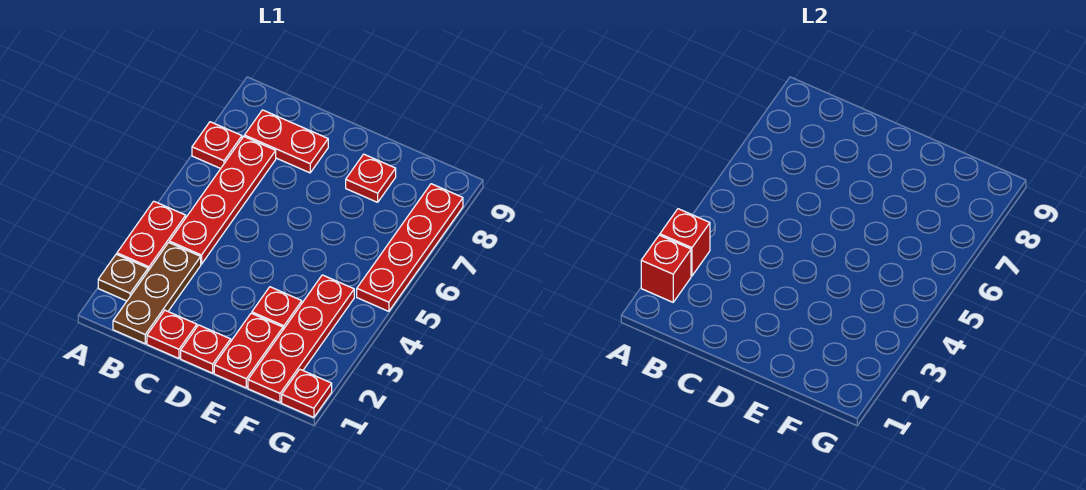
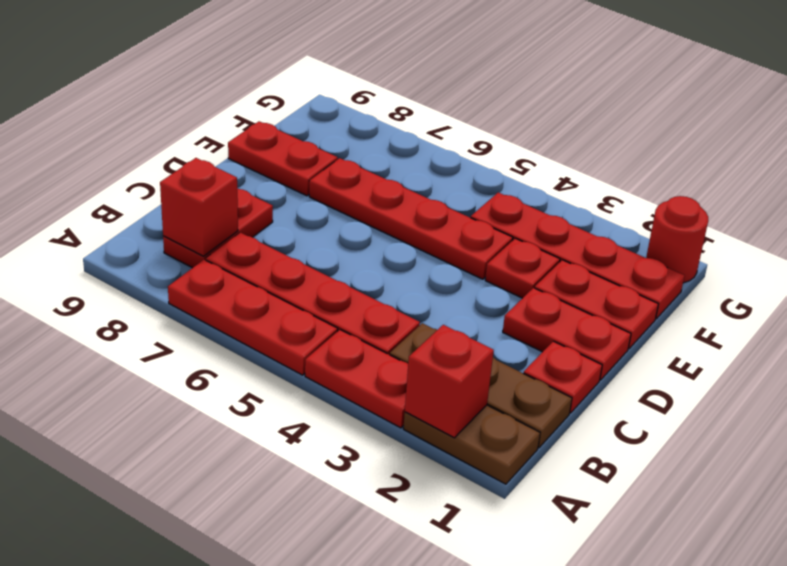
brown 1x1 plate [98,254,148,301] -> brown 1x2 plate [403,405,540,484]
red 1x1 brick [660,209,710,276] -> red 1x1 brick moved to [160,158,238,256]
red 1x1 plate [192,122,242,169] -> red 1x3 plate [168,260,338,375]
red 1x1 plate [181,325,231,373] -> red 1x2 plate [503,288,631,380]
red 1x1 plate [346,154,396,202] -> red 1x2 plate [228,121,338,196]
red 1x1 plate [282,369,332,417] -> red 1x1 round brick [646,196,708,283]
red 1x4 plate [357,184,463,311] -> red 1x4 plate moved to [309,158,513,279]

